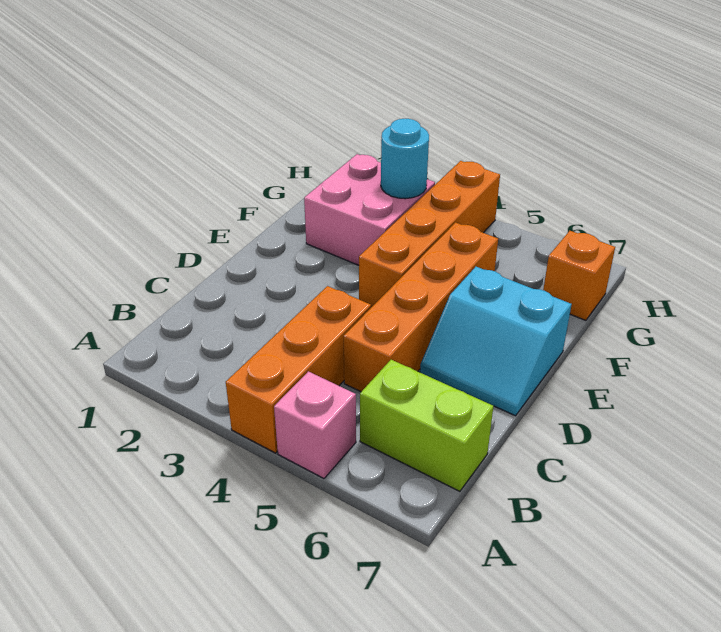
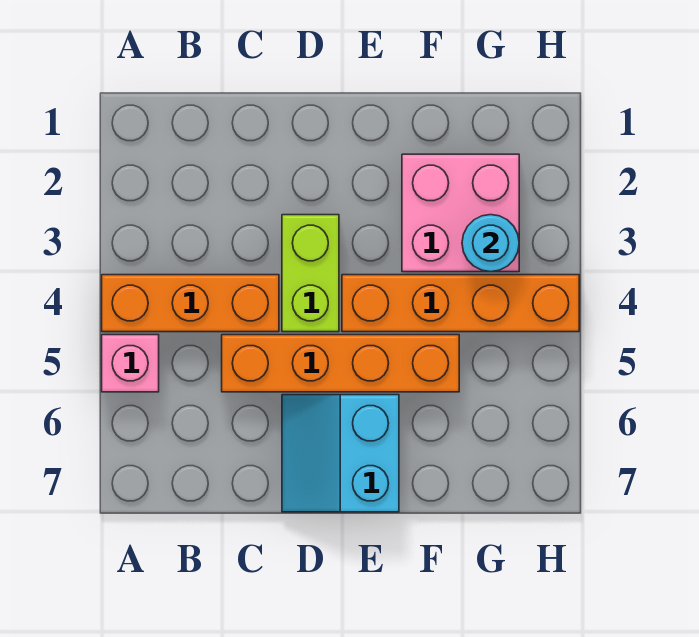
lime 1x2 brick [360,360,493,491] -> lime 1x2 brick moved to [282,215,339,332]
orange 1x1 brick [543,231,615,320] -> none

